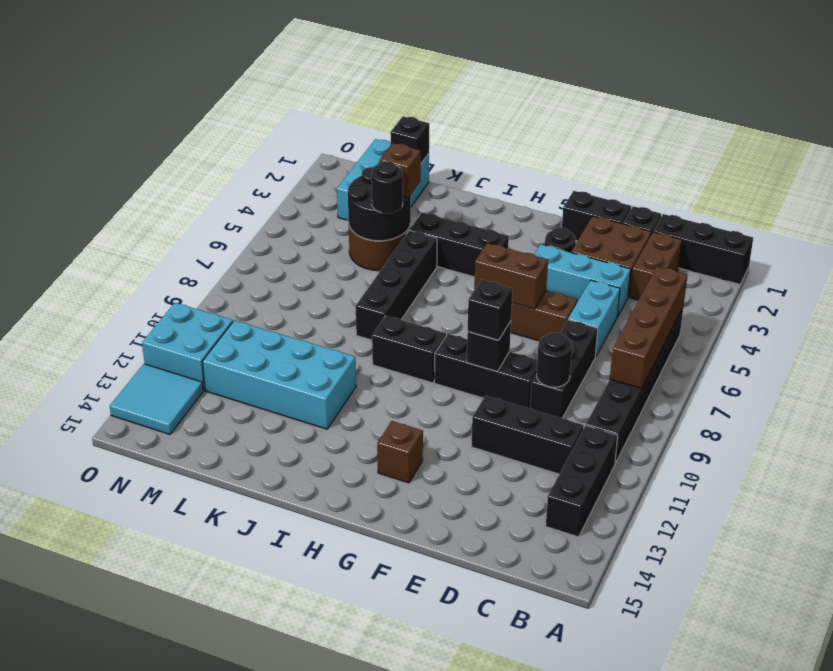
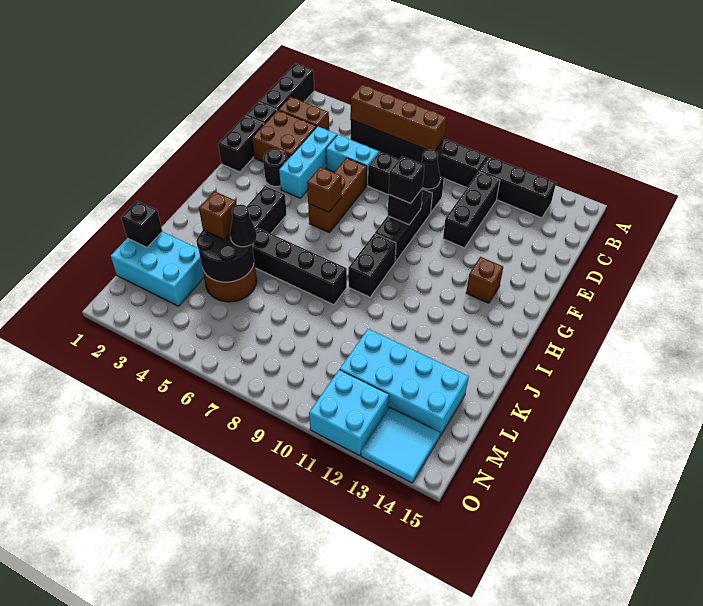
black 1x1 round brick [537,332,572,387] -> black 1x1 cone [421,150,440,189]
brown 1x2 brick [474,243,548,309] -> brown 1x1 brick [307,167,341,212]
cyan 2x4 brick [202,320,356,429] -> cyan 2x4 brick turned to [340,329,469,436]
black 1x1 round brick [371,161,403,213] -> black 1x1 cone [230,204,257,247]

